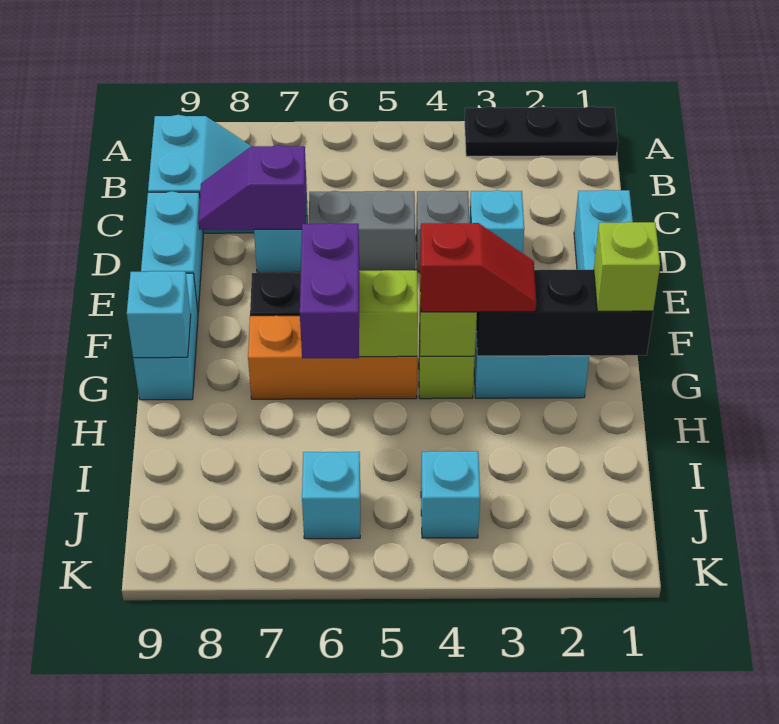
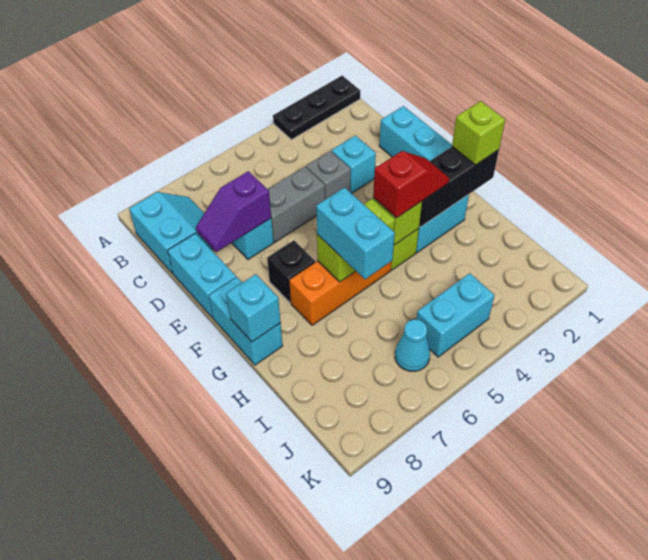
purple 1x2 brick [300,223,359,358] -> cyan 1x2 brick [316,188,395,279]
cyan 1x1 brick [421,451,480,538] -> cyan 1x2 brick [416,273,495,357]
cyan 1x1 brick [302,452,360,539] -> cyan 1x1 cone [395,319,430,371]

